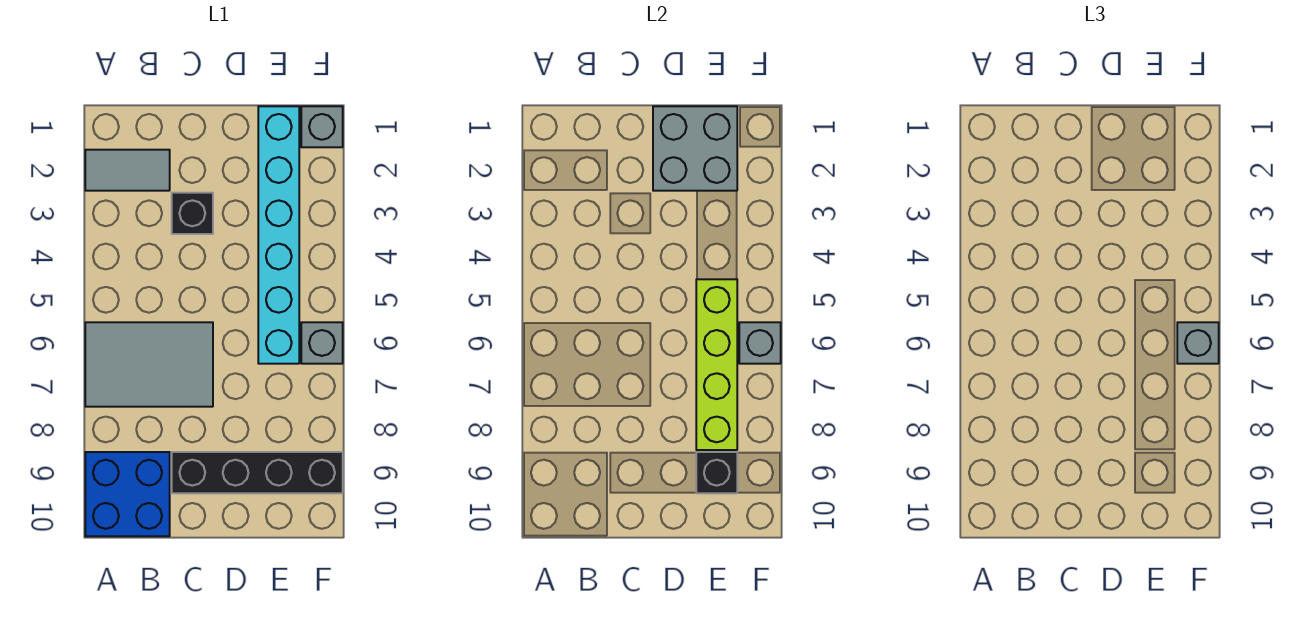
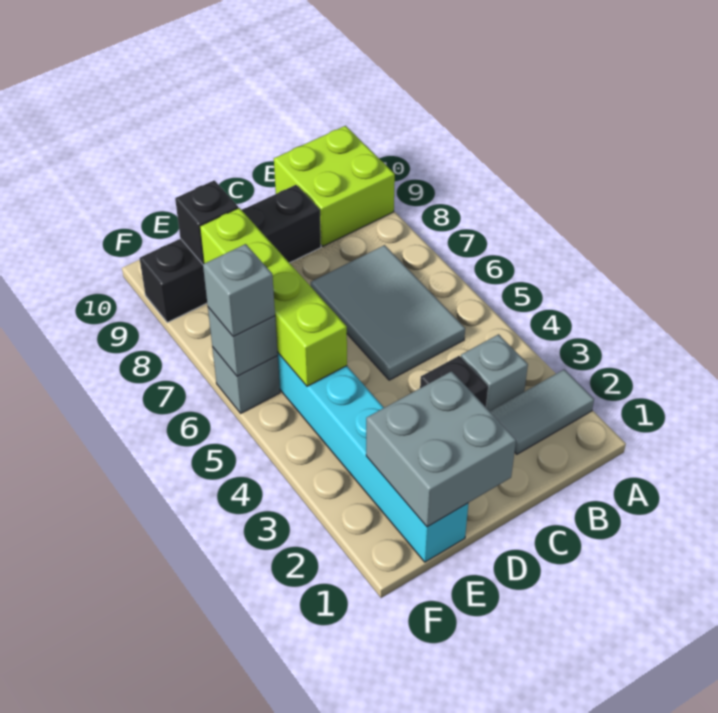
grey 2x3 tile [85,322,213,407] -> grey 2x3 tile turned to [311,245,465,380]
blue 2x2 brick [85,452,170,536] -> lime 2x2 brick [274,126,395,246]
grey 1x1 brick [301,106,343,147] -> grey 1x1 brick moved to [461,334,528,411]

